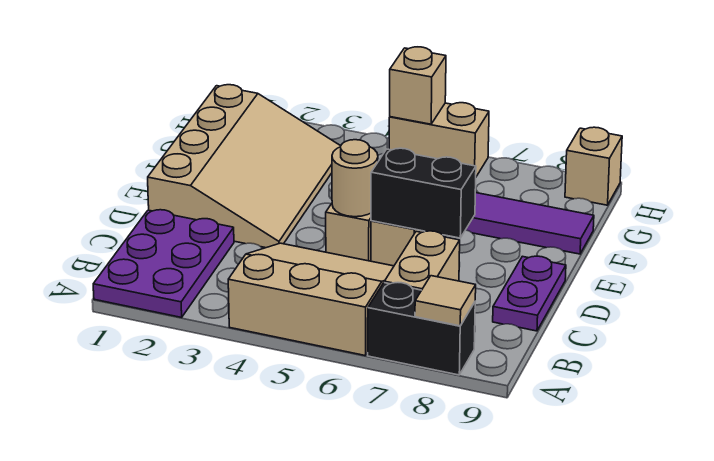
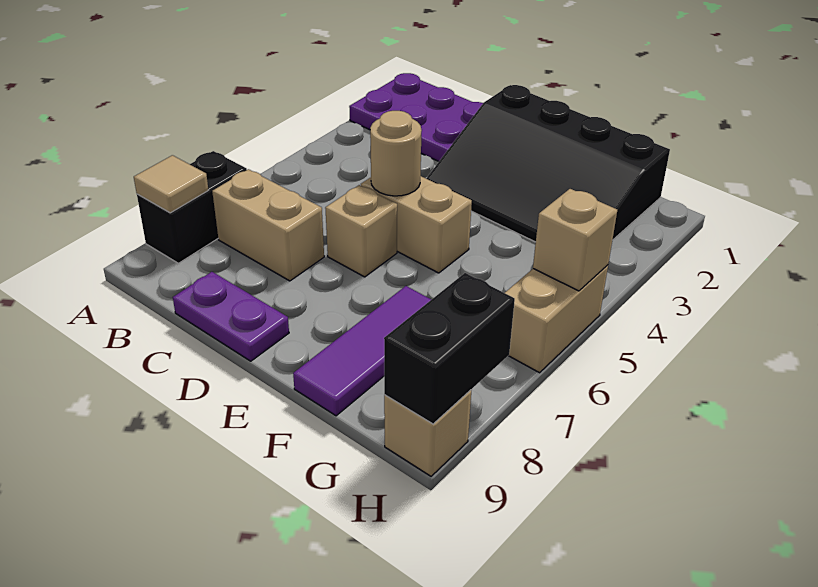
tan 3x3 slope [228,243,394,356] -> none
tan 3x4 slope [148,85,341,248] -> black 3x4 slope [426,85,670,242]
black 1x2 brick [371,148,476,238] -> black 1x2 brick moved to [384,273,515,424]

